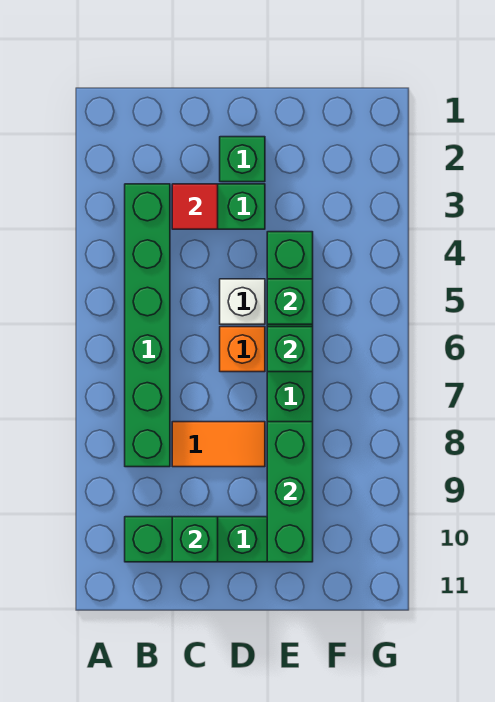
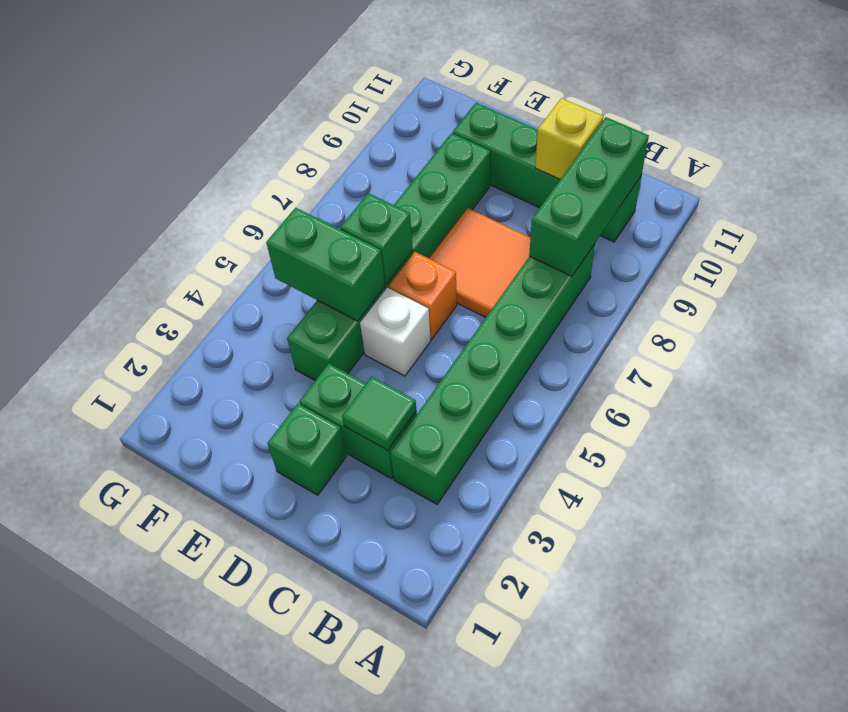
red 1x1 tile [172,184,218,229] -> green 1x1 tile [342,377,416,450]
orange 1x2 tile [172,422,265,467] -> orange 2x2 tile [429,208,530,318]
green 1x1 brick [172,517,218,562] -> yellow 1x1 brick [535,98,603,179]
green 1x1 brick [267,279,313,324] -> green 1x2 brick [266,208,385,321]
green 1x3 brick [267,422,313,562] -> green 1x3 brick moved to [529,117,649,276]

